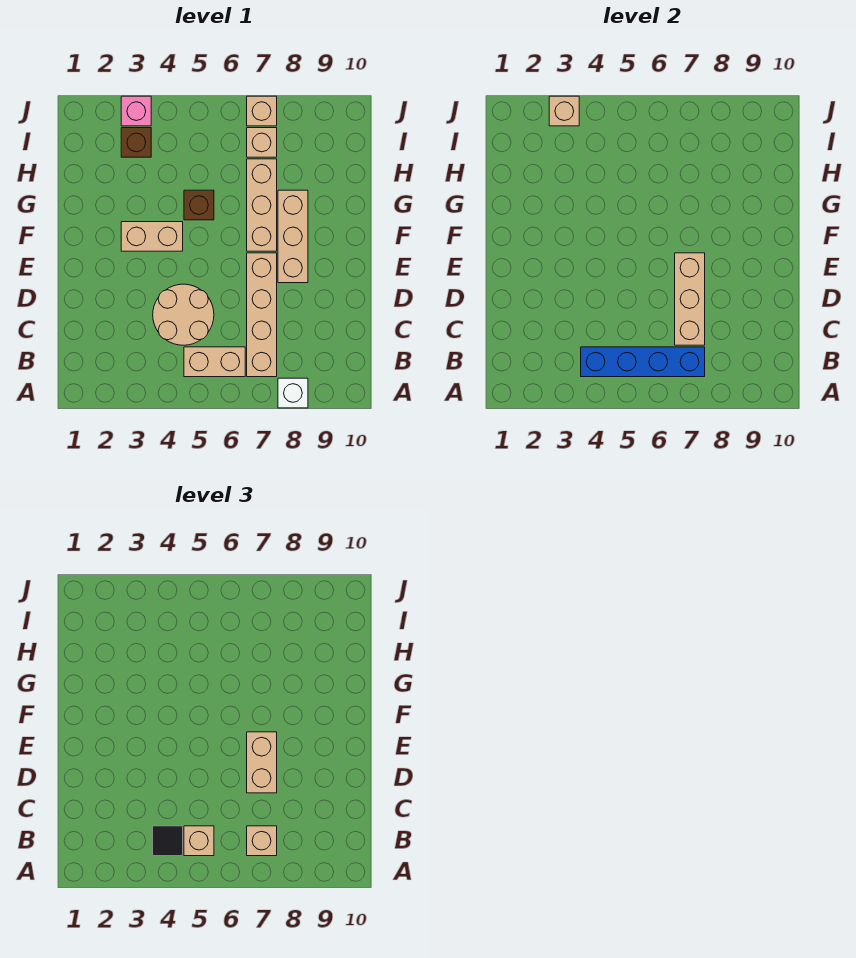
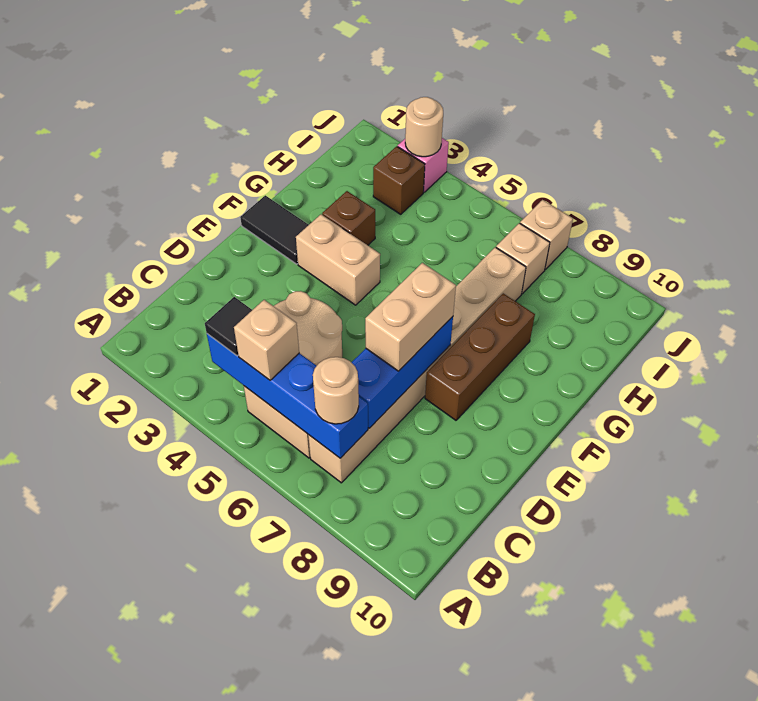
white 1x1 brick [278,378,308,408] -> none
tan 1x1 brick [247,826,277,856] -> tan 1x1 round brick [313,357,359,424]
tan 1x3 brick [675,253,705,345] -> blue 1x3 brick [351,317,453,428]
tan 1x3 brick [278,190,308,283] -> brown 1x3 brick [425,293,535,420]
none -> black 1x2 tile [240,195,308,264]
brown 1x1 brick [184,190,214,220] -> brown 1x1 brick moved to [322,191,375,245]
tan 1x1 brick [549,96,579,126] -> tan 1x1 round brick [405,97,443,157]

